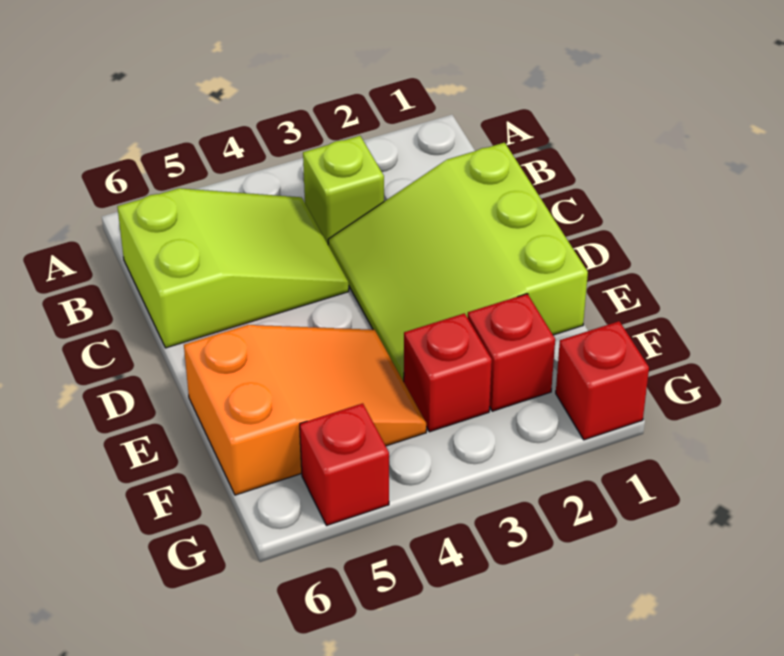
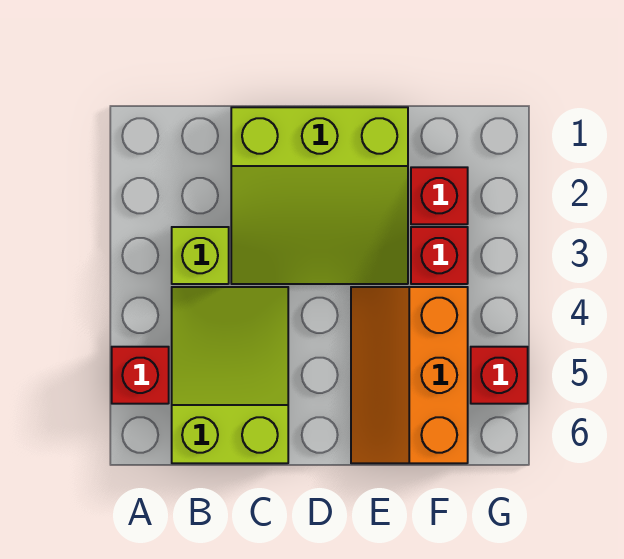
orange 2x3 slope [184,325,426,495] -> orange 2x3 slope turned to [351,287,468,463]
red 1x1 brick [556,321,649,440] -> red 1x1 brick moved to [112,347,169,404]

